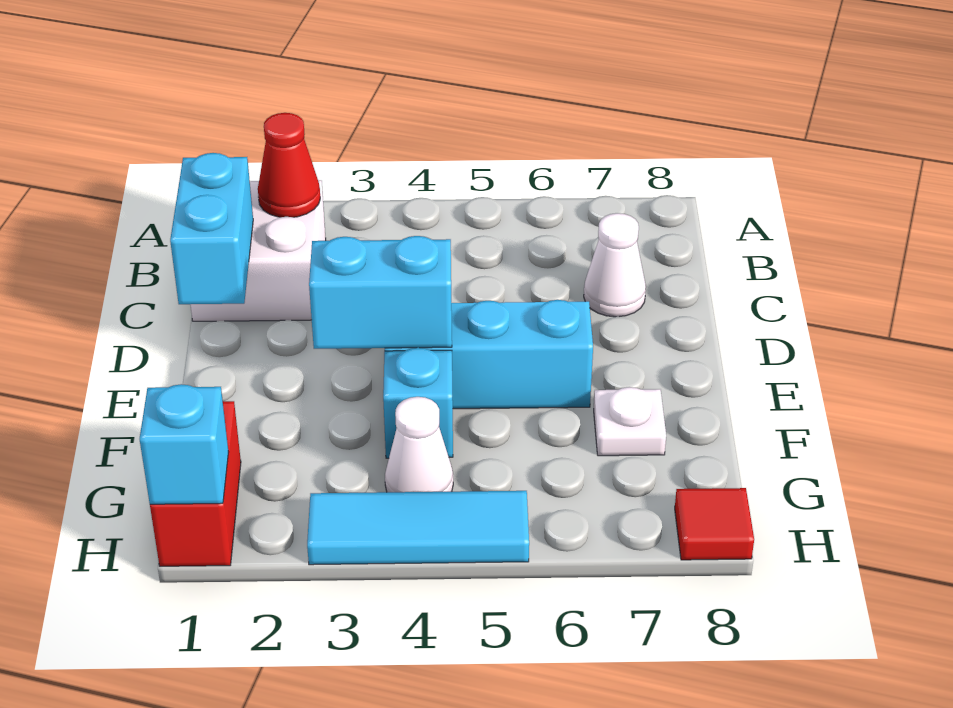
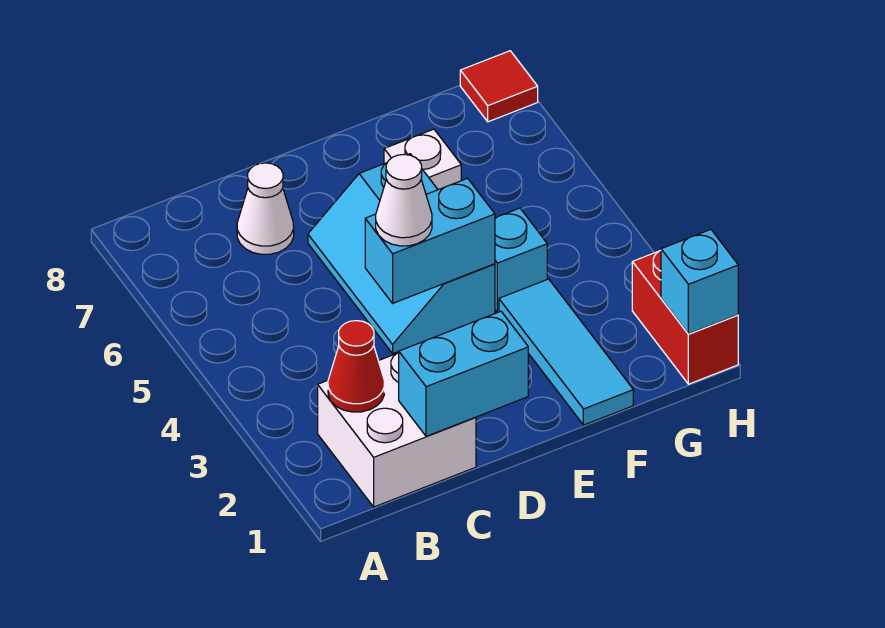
cyan 1x2 brick [309,236,452,349] -> cyan 1x2 brick turned to [365,178,495,303]
red 1x2 brick [150,401,241,566] -> red 1x2 brick turned to [632,250,738,384]
white 1x1 cone [385,397,453,492] -> white 1x1 cone moved to [376,154,432,246]
cyan 1x3 tile [307,491,529,565] -> cyan 1x3 tile moved to [499,279,633,425]

